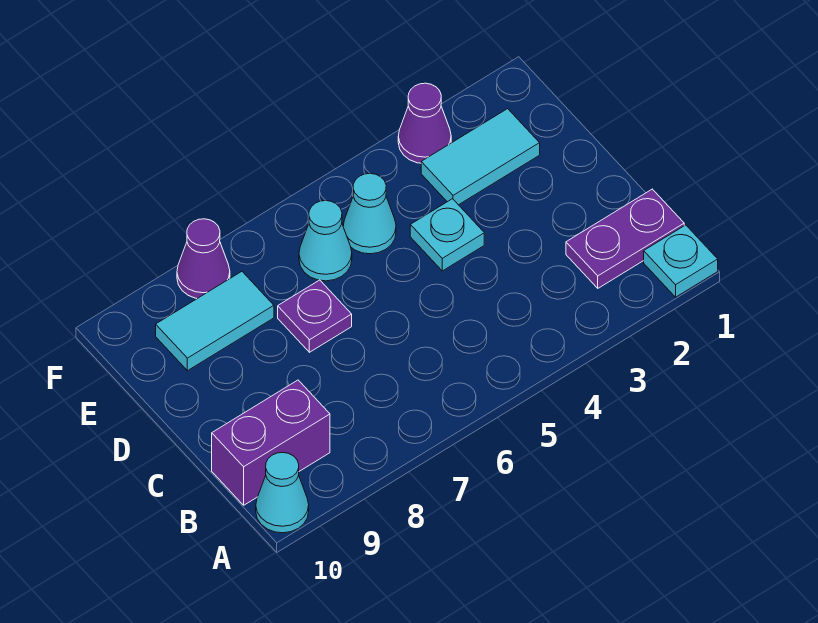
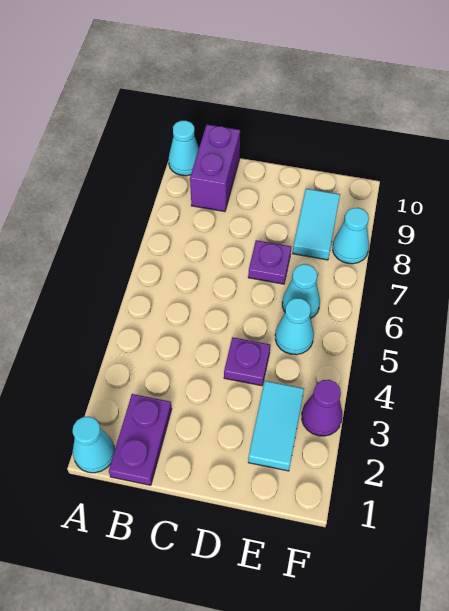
cyan 1x1 plate [644,225,718,297] -> cyan 1x1 cone [73,417,115,473]
cyan 1x1 plate [410,199,484,271] -> purple 1x1 plate [224,337,270,386]
purple 1x1 cone [177,219,230,298] -> cyan 1x1 cone [333,208,369,264]

